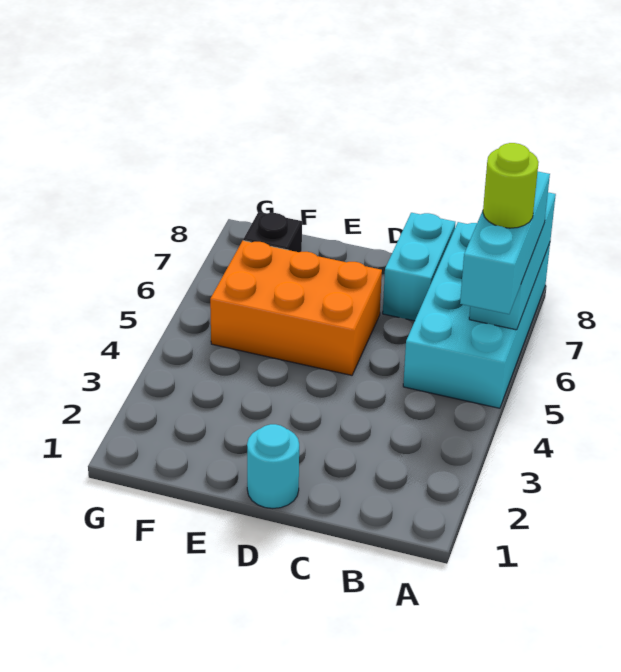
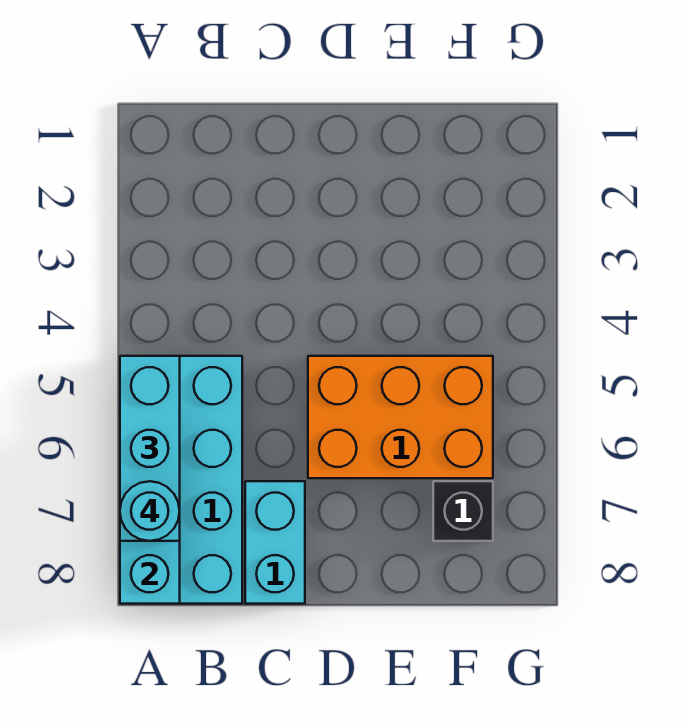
lime 1x1 round brick [483,143,539,228] -> none
cyan 1x1 round brick [247,424,299,508] -> cyan 1x1 round brick moved to [120,481,180,541]

